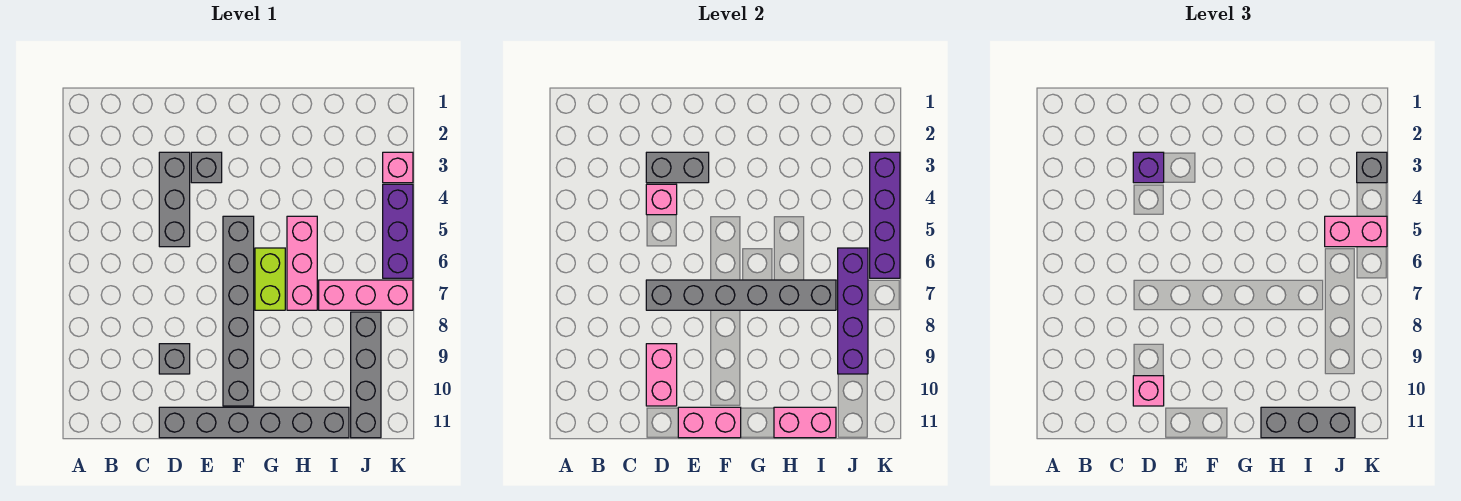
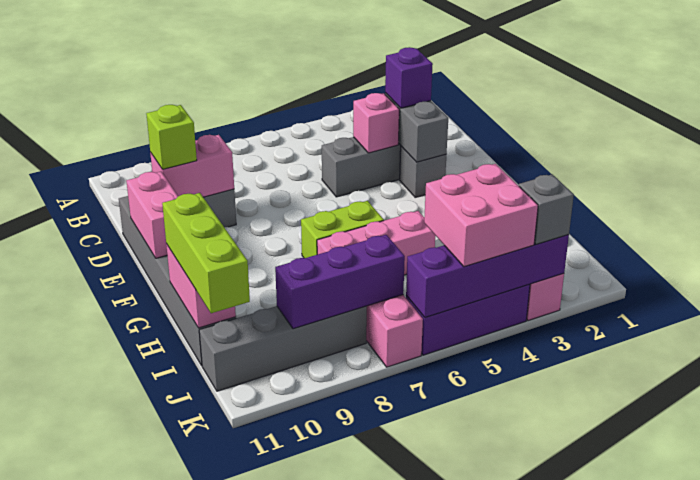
grey 1x6 brick [646,280,836,310] -> none
pink 1x1 brick [1133,376,1164,406] -> lime 1x1 brick [146,105,197,169]
grey 1x6 brick [223,216,254,406] -> none
grey 1x3 brick [1261,407,1355,438] -> lime 1x3 brick [162,193,250,313]
pink 1x2 brick [1325,216,1387,247] -> pink 2x2 brick [424,164,538,267]
purple 1x4 brick [838,248,868,374] -> purple 1x3 brick [275,235,405,329]

